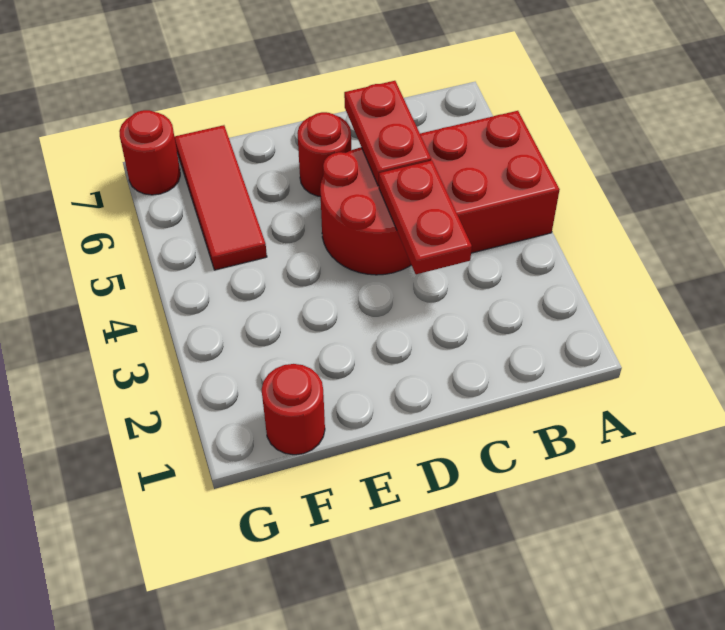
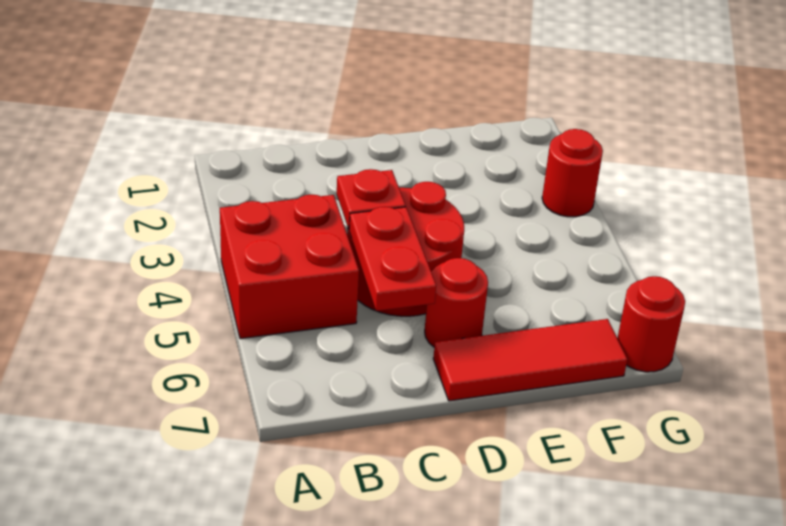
red 1x2 plate [379,160,472,274] -> red 1x1 plate [337,169,406,229]
red 1x1 round brick [262,364,325,455] -> red 1x1 round brick moved to [542,129,603,217]
red 1x3 tile [174,125,267,270] -> red 1x3 tile turned to [433,319,627,401]

